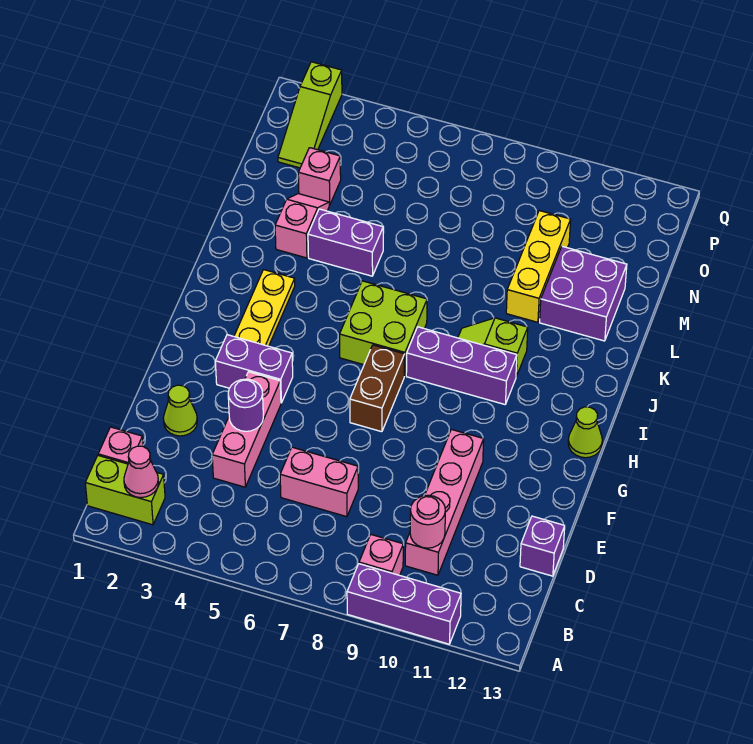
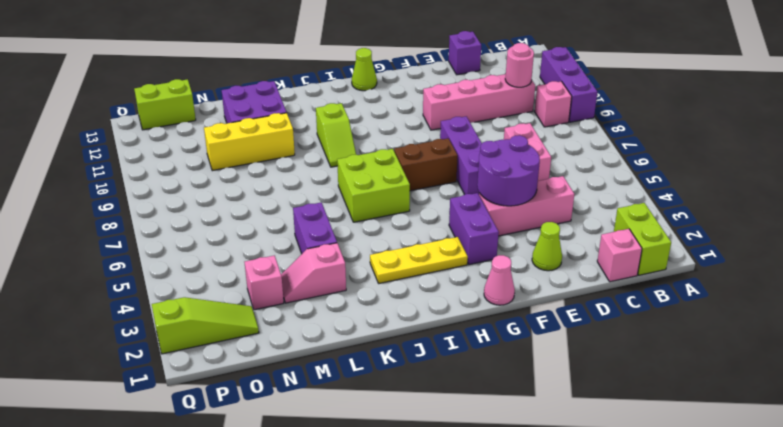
pink 1x1 cone [124,446,159,498] -> pink 1x1 cone moved to [484,255,515,305]
purple 1x1 round brick [228,379,263,431] -> purple 2x2 round brick [477,135,540,206]
purple 1x3 brick [406,327,517,404] -> purple 1x3 brick moved to [440,116,482,195]
none -> lime 1x2 brick [134,79,196,130]

